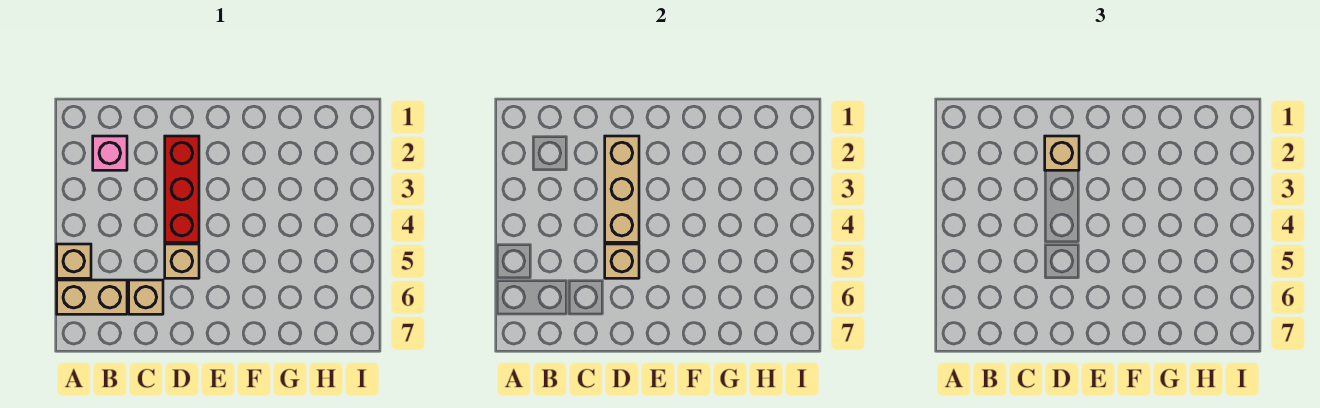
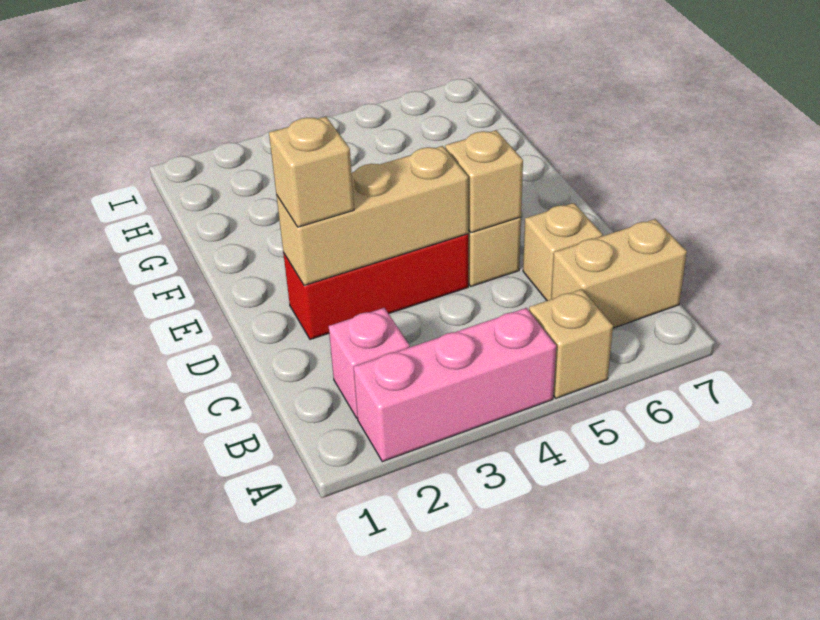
none -> pink 1x3 brick [354,308,556,462]
tan 1x2 brick [57,280,127,314] -> tan 1x2 brick turned to [551,219,687,328]

